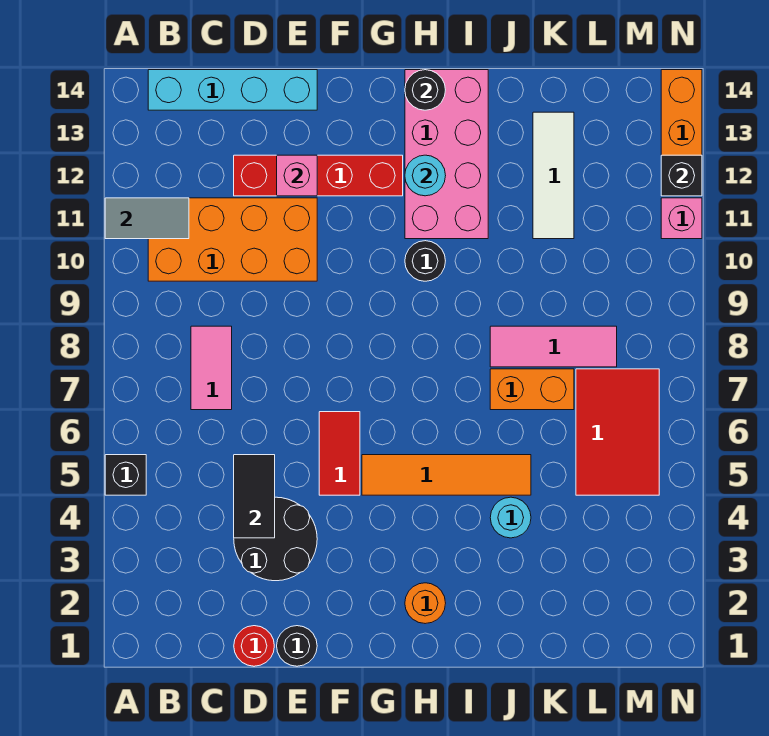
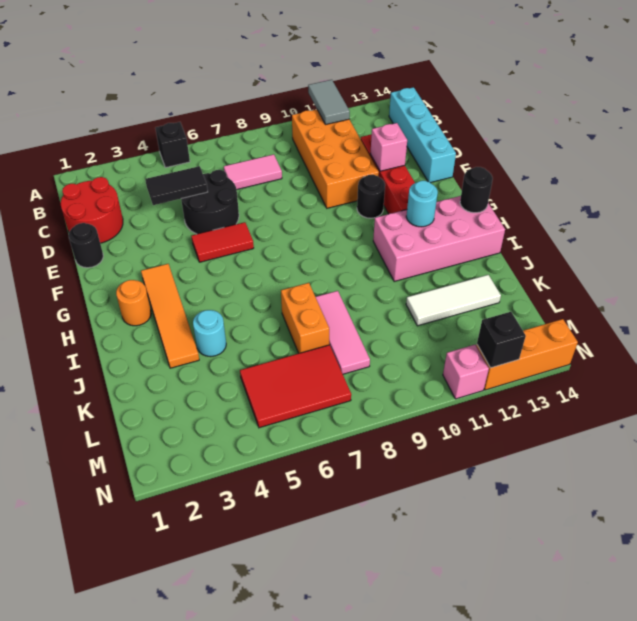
red 1x1 round brick [234,626,274,666] -> red 2x2 round brick [61,177,123,243]
black 2x2 round brick [234,497,317,581] -> black 2x2 round brick moved to [181,170,239,234]
orange 1x4 tile [362,455,531,495] -> orange 1x4 tile moved to [141,264,199,368]
black 1x1 round brick [405,241,445,281] -> black 1x1 round brick moved to [357,175,385,218]

